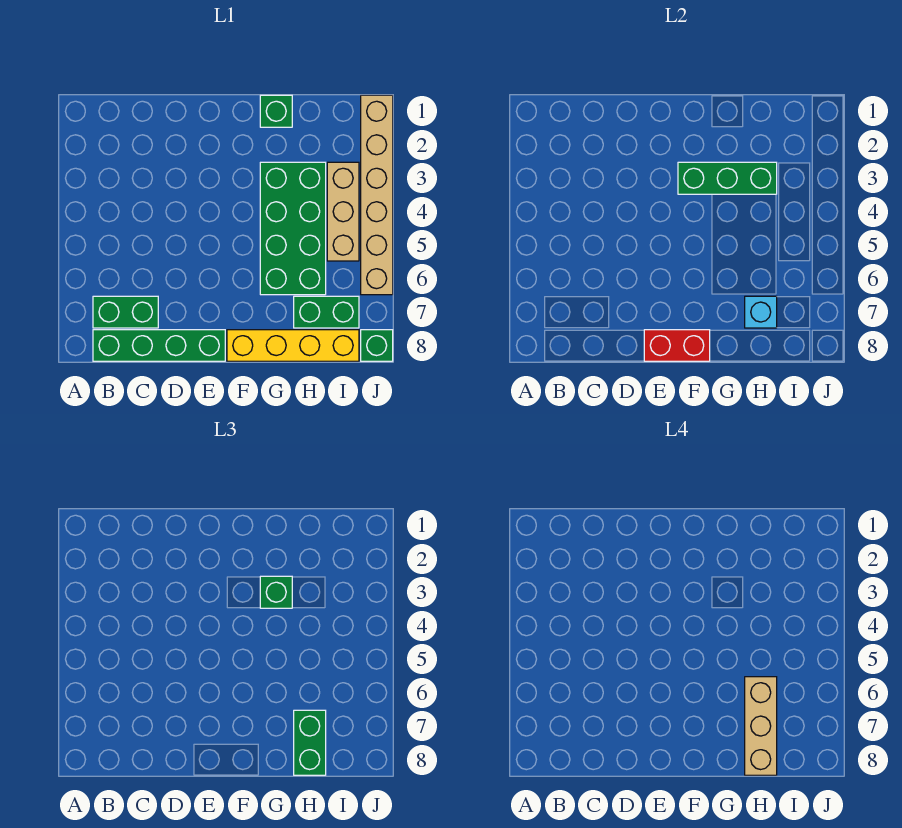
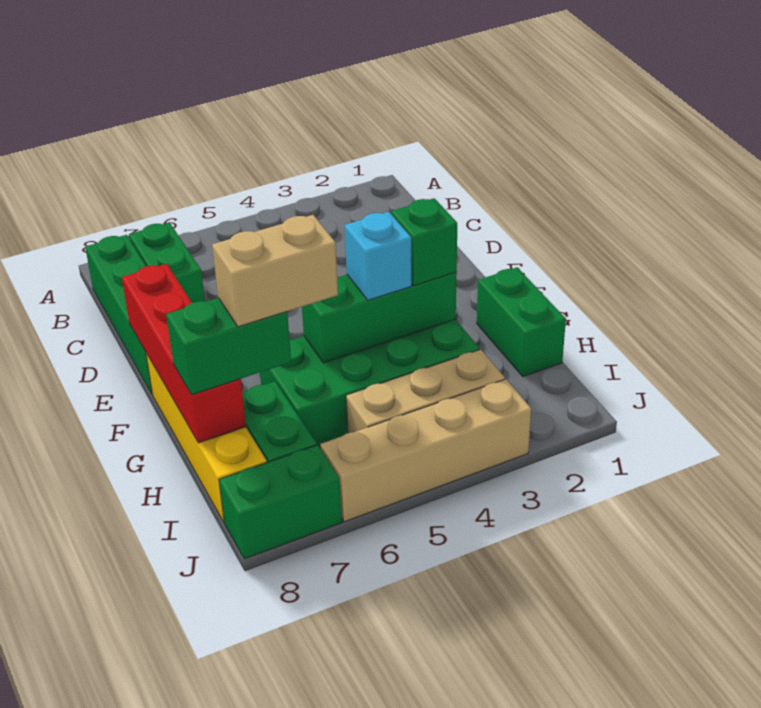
red 1x2 brick [644,330,710,361] -> red 1x4 brick [122,264,246,443]
green 1x3 brick [678,162,777,194] -> green 1x3 brick turned to [302,272,457,363]
green 1x1 brick [260,95,292,127] -> green 1x2 brick [477,267,566,377]
tan 1x3 brick [745,677,777,775] -> tan 1x2 brick [212,215,338,327]
cyan 1x1 brick [745,296,777,328] -> cyan 1x1 brick moved to [345,212,412,300]
tan 1x6 brick [361,95,393,295] -> tan 1x4 brick [320,379,531,522]
green 1x1 brick [361,330,393,361] -> green 1x2 brick [219,445,342,559]

